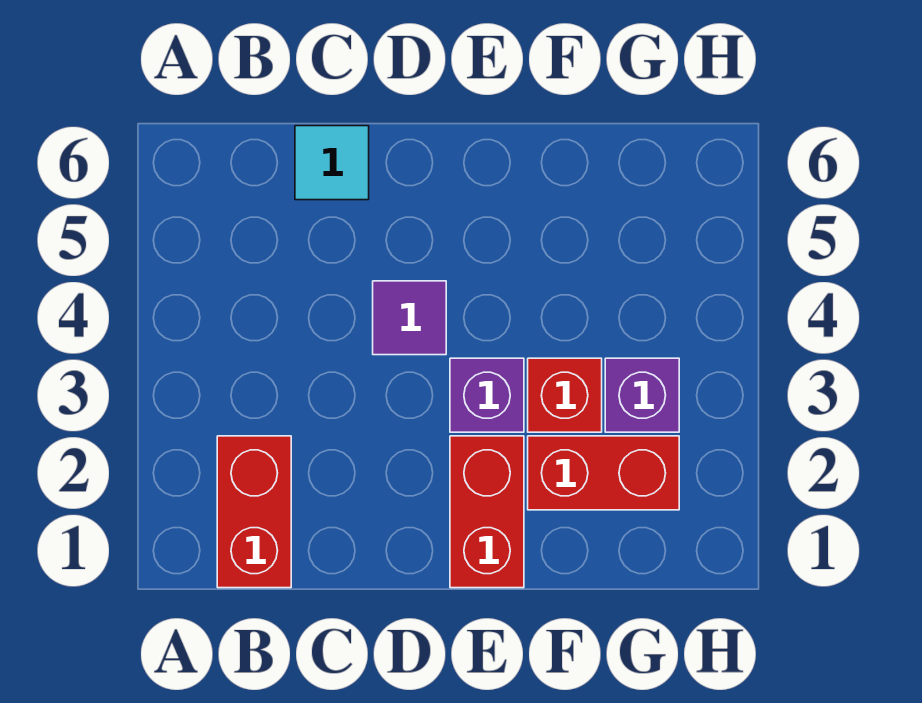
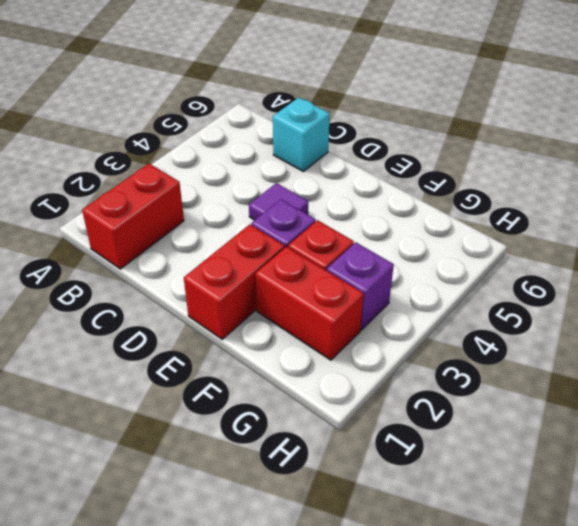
cyan 1x1 tile [295,126,369,200] -> cyan 1x1 brick [273,97,330,171]

